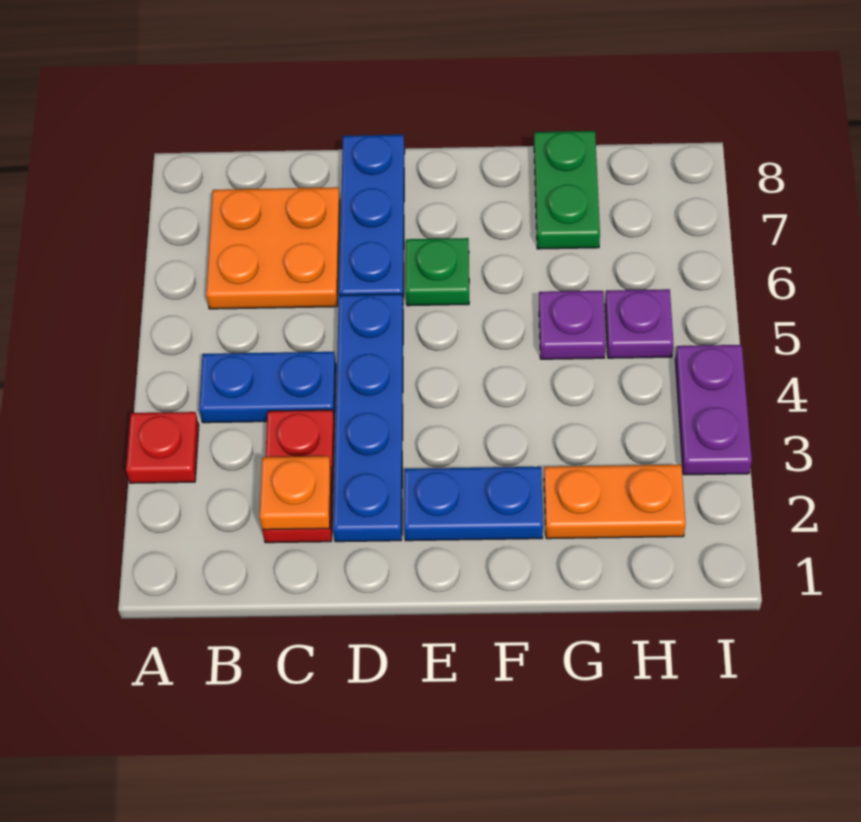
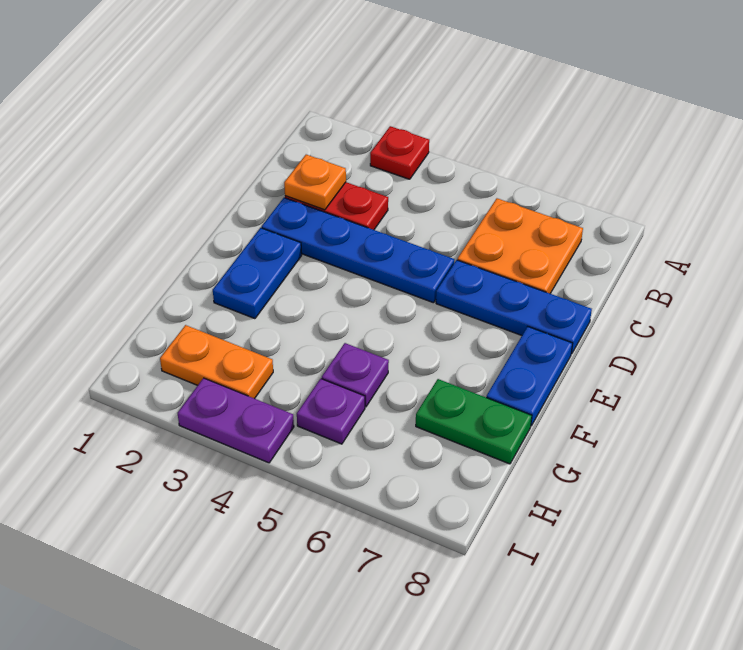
blue 1x2 plate [199,352,336,423] -> blue 1x2 plate moved to [486,327,573,426]
green 1x1 plate [406,238,469,306] -> none
orange 1x2 plate [544,465,686,539] -> orange 1x2 plate turned to [160,325,273,399]

